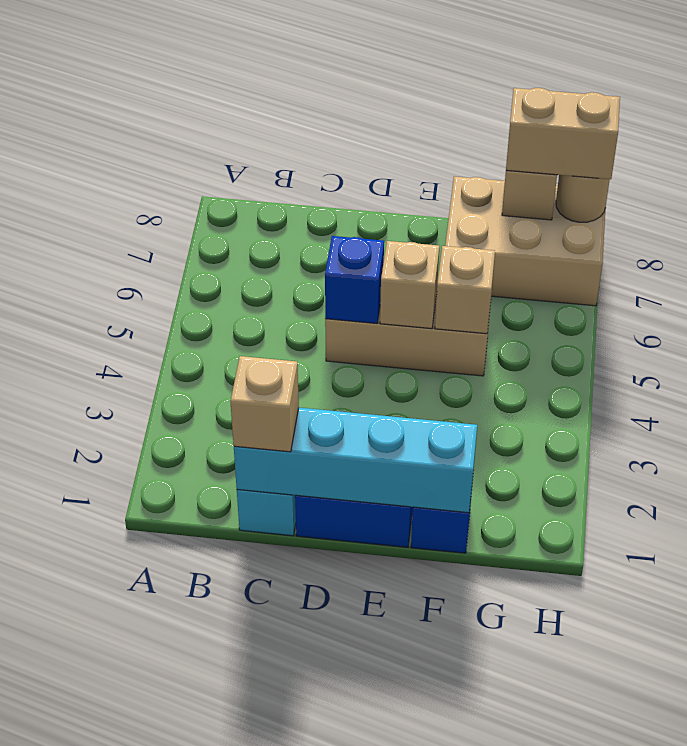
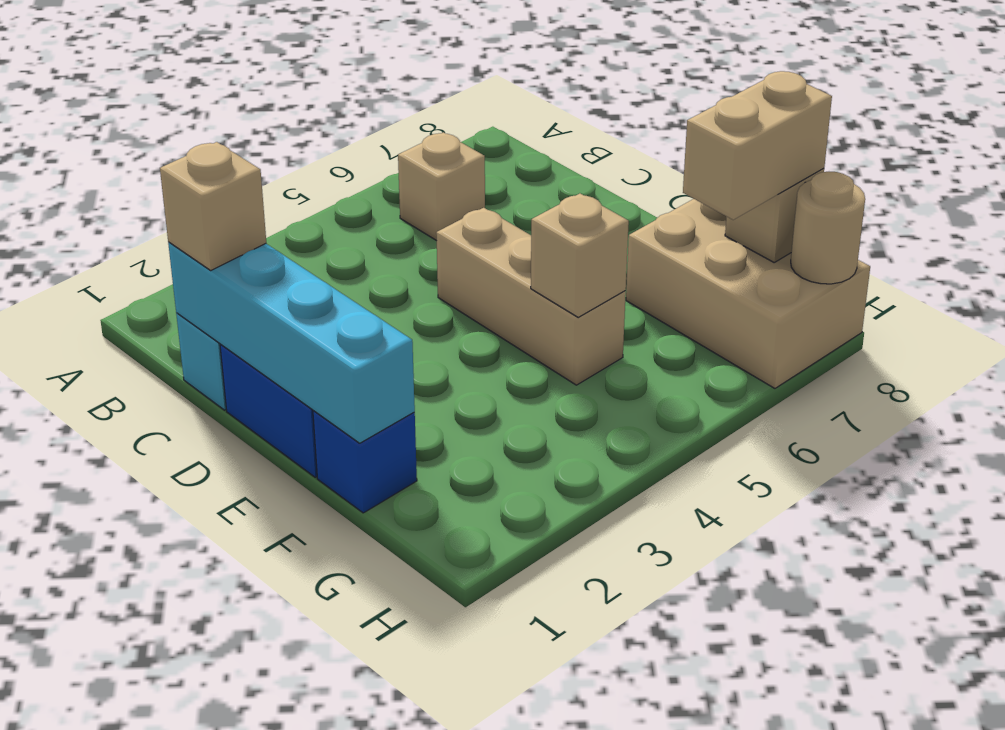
blue 1x1 brick [325,236,384,323] -> none
tan 1x1 brick [380,241,439,329] -> tan 1x1 brick moved to [398,132,485,241]
tan 1x2 brick [506,88,620,179] -> tan 1x2 brick turned to [683,71,832,220]

